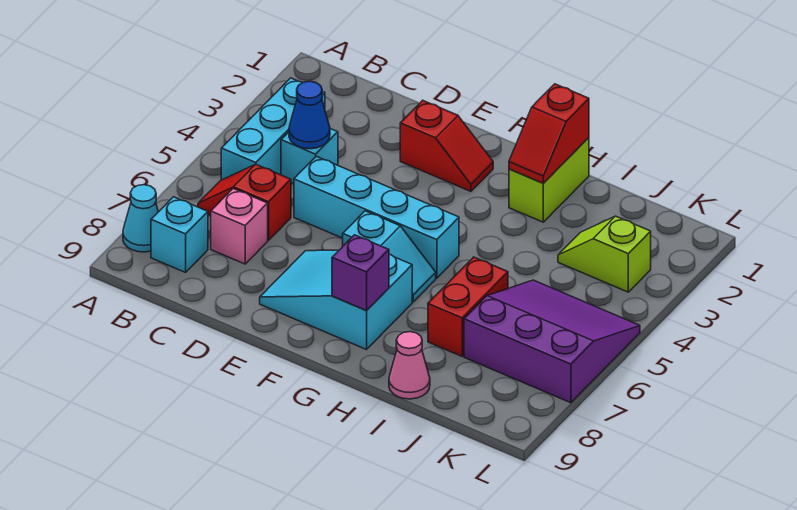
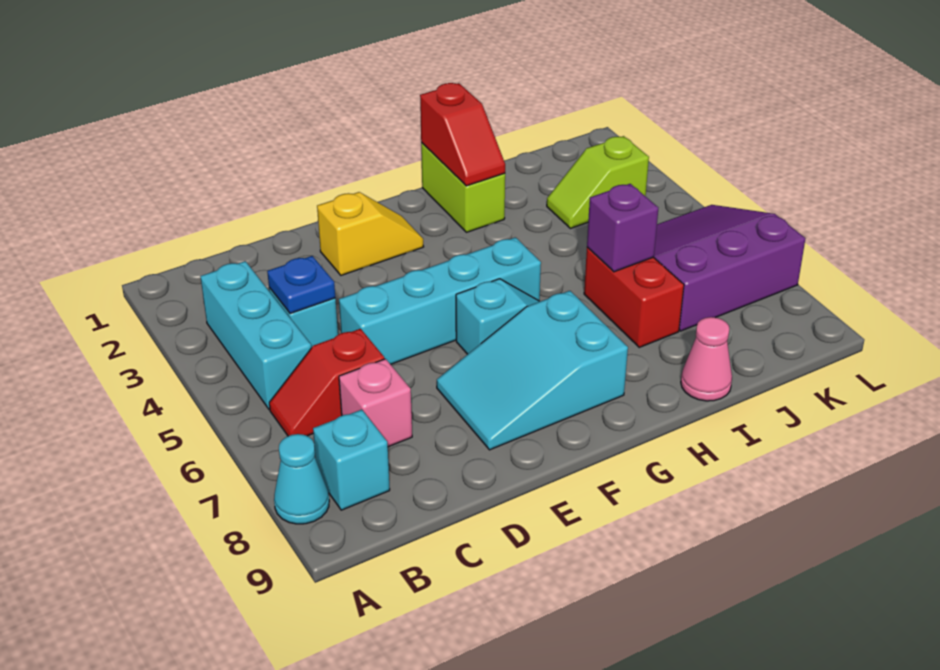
blue 1x1 cone [289,81,330,149] -> blue 1x1 plate [267,256,335,314]
red 1x2 slope [400,100,493,191] -> yellow 1x2 slope [317,192,424,275]
purple 1x1 brick [332,235,389,311] -> purple 1x1 brick moved to [587,184,658,272]

